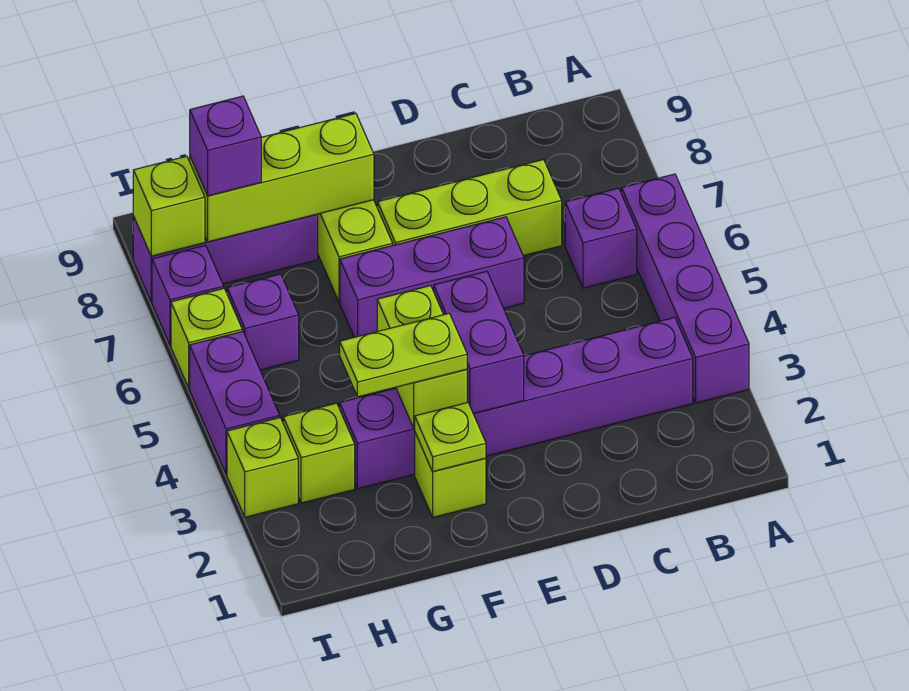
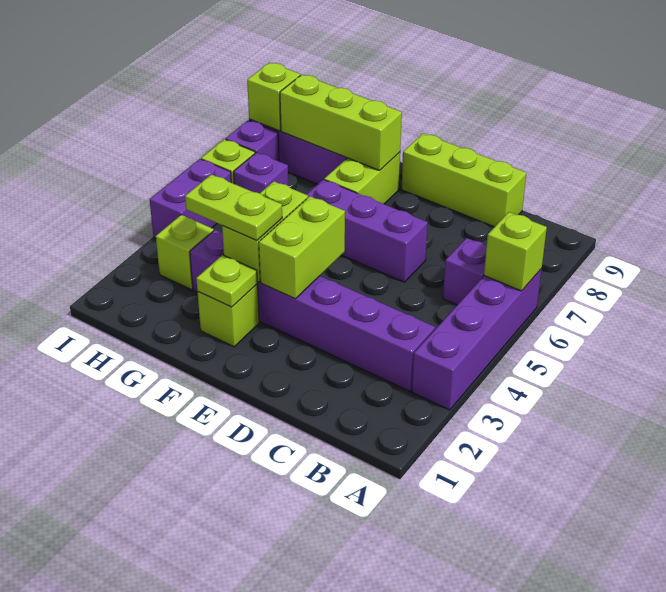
lime 1x3 brick [378,160,562,256] -> lime 1x3 brick moved to [401,133,526,227]
purple 1x2 brick [434,271,524,414] -> lime 1x2 brick [259,196,345,299]
purple 1x1 brick [190,96,261,196] -> none
lime 1x1 brick [227,418,298,517] -> lime 1x1 brick moved to [484,212,547,291]

